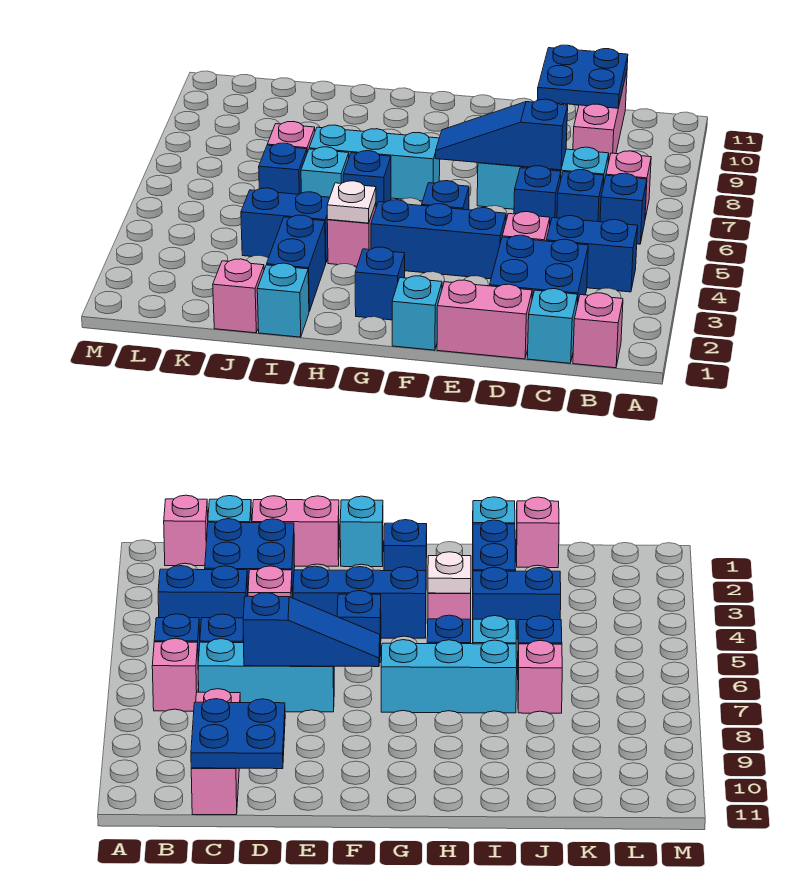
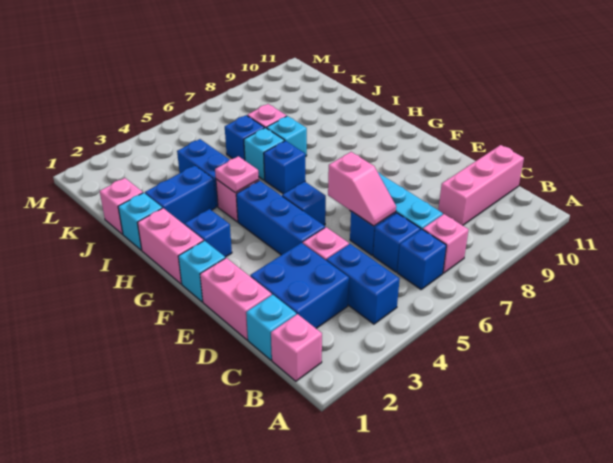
blue 2x2 plate [537,45,628,108] -> none
none -> pink 1x2 slope [328,152,396,226]
blue 1x3 slope [435,99,568,170] -> none
none -> pink 1x2 brick [137,208,203,284]
cyan 1x3 brick [309,125,440,201] -> cyan 1x1 brick [267,116,307,157]
white 1x1 plate [327,181,376,223] -> pink 1x1 plate [215,156,259,193]

